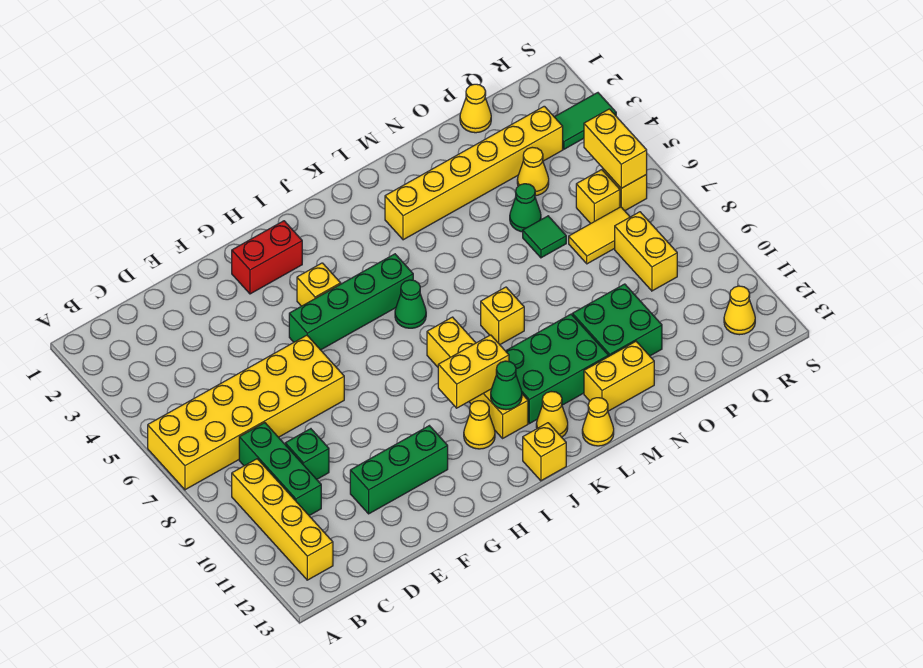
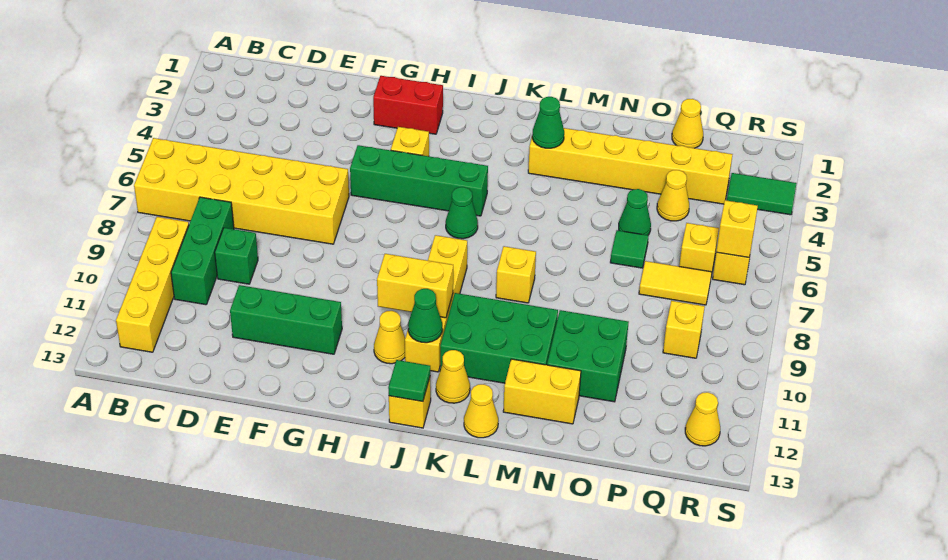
none -> green 1x1 tile [388,360,430,402]
none -> green 1x1 cone [532,97,564,148]
yellow 1x2 brick [615,212,677,291] -> yellow 1x1 brick [663,301,705,358]
yellow 1x2 brick [584,109,647,188] -> yellow 1x1 brick [716,200,758,257]

